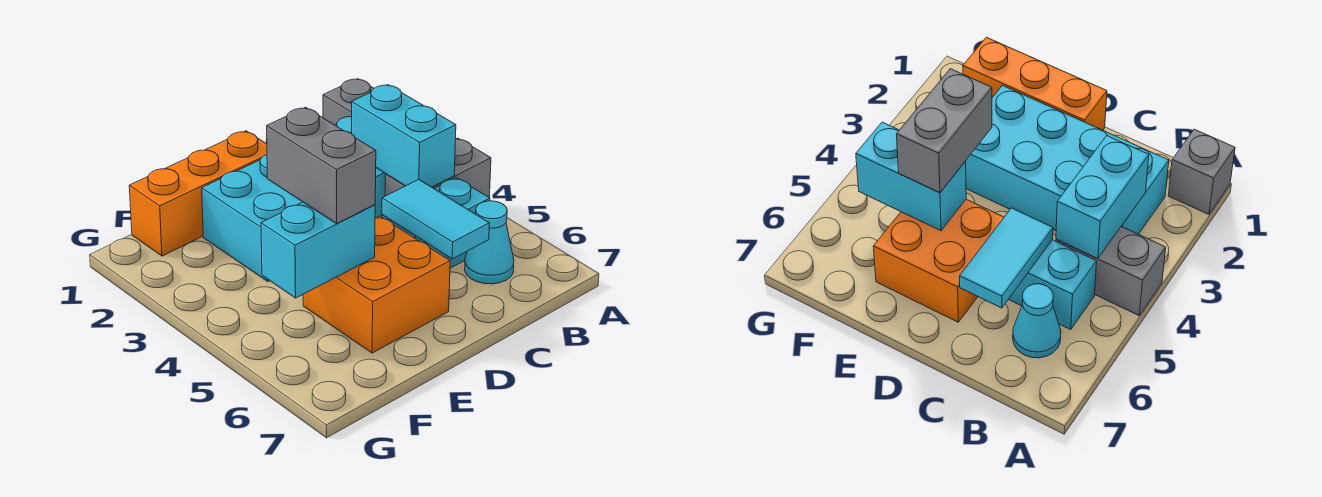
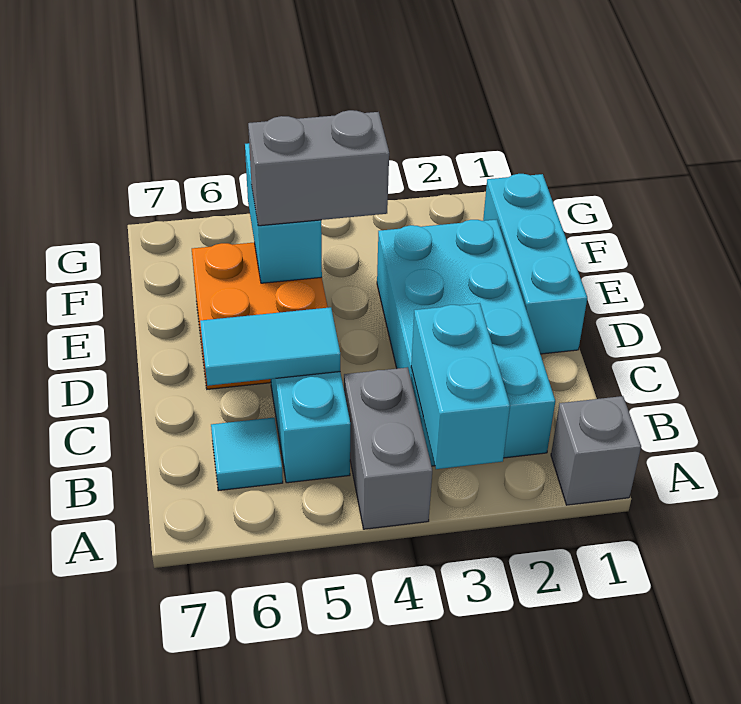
cyan 1x2 brick [351,85,456,187] -> cyan 1x2 brick turned to [411,303,510,469]
cyan 1x1 cone [465,201,514,284] -> cyan 1x1 tile [211,418,283,491]
orange 1x3 brick [129,131,267,256] -> cyan 1x3 brick [483,174,587,354]

